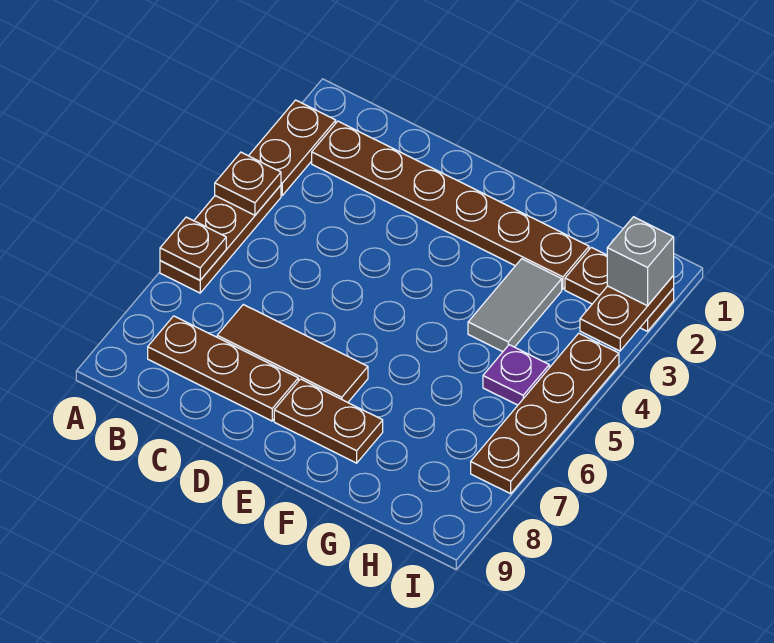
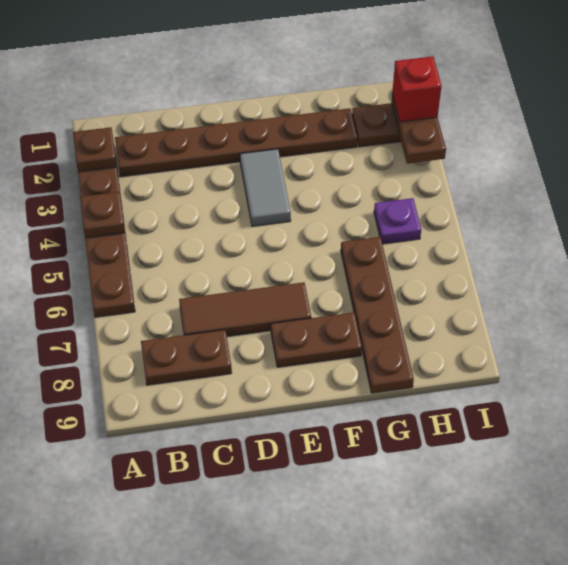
brown 1x1 plate [160,217,226,280] -> brown 1x1 plate moved to [73,127,117,172]
brown 1x3 plate [148,316,298,421] -> brown 1x2 plate [141,330,232,385]
grey 1x2 tile [468,259,562,352] -> grey 1x2 tile moved to [240,149,291,226]
grey 1x1 brick [607,217,674,306] -> red 1x1 brick [392,56,441,122]
brown 1x4 plate [471,333,619,494] -> brown 1x4 plate moved to [341,237,414,393]

